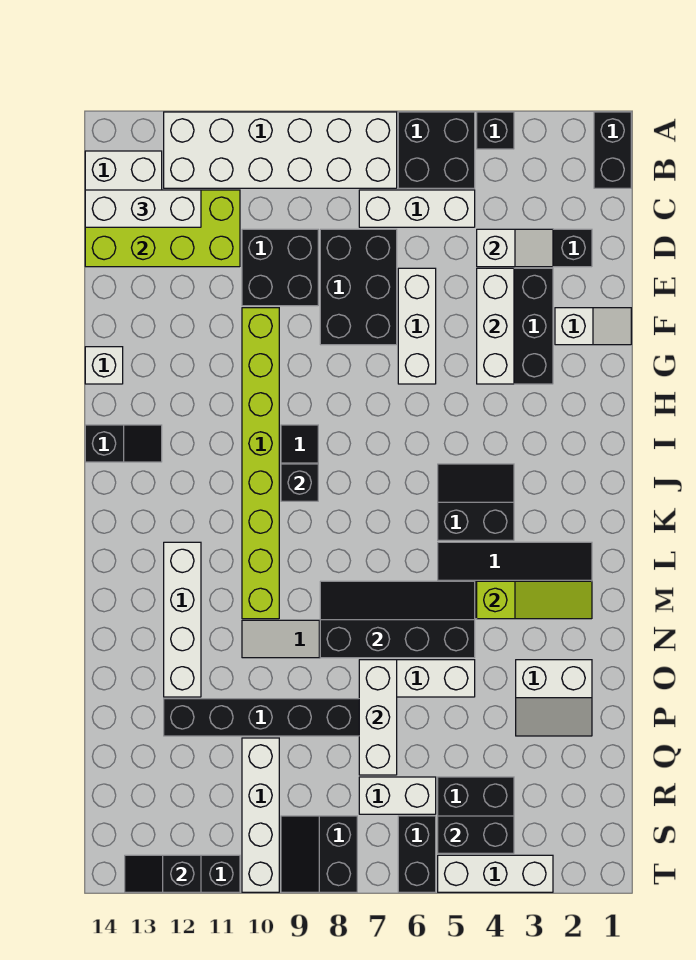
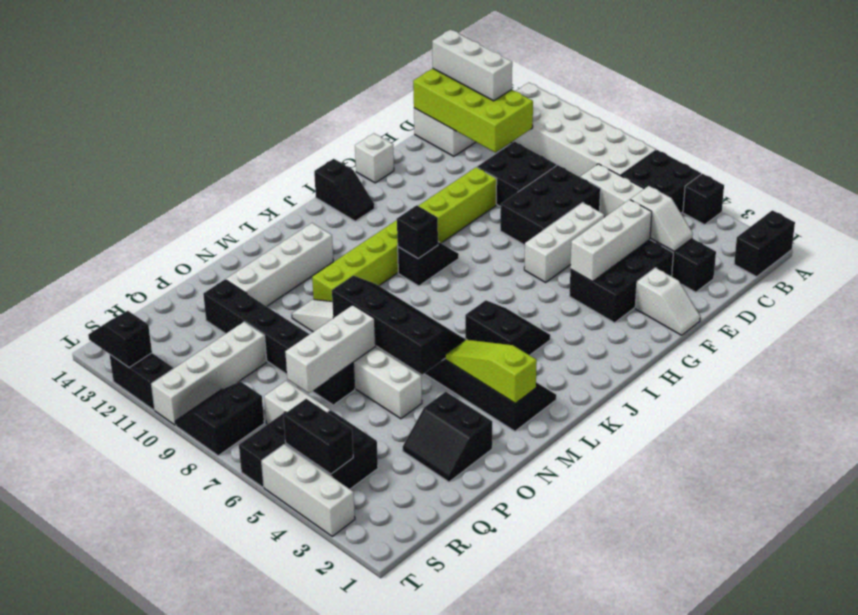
lime 1x3 slope [477,581,592,619] -> lime 1x3 slope turned to [445,340,537,403]
white 2x2 slope [516,660,592,736] -> black 2x2 slope [403,392,492,482]

